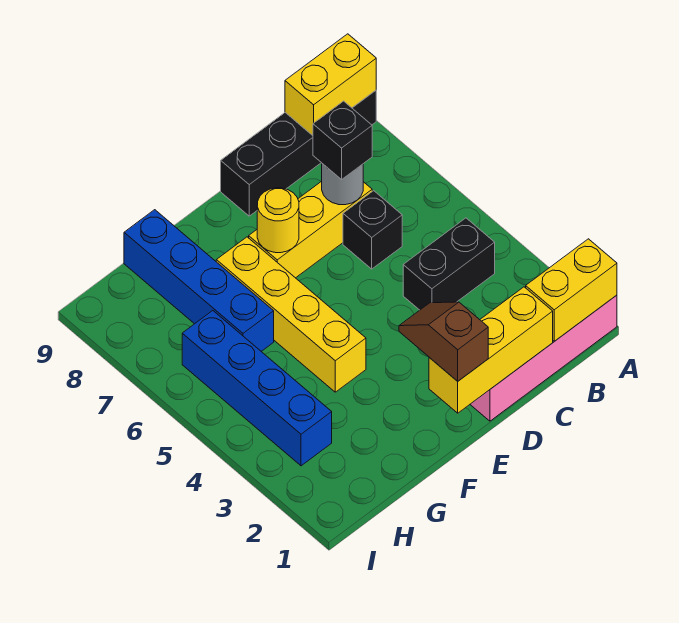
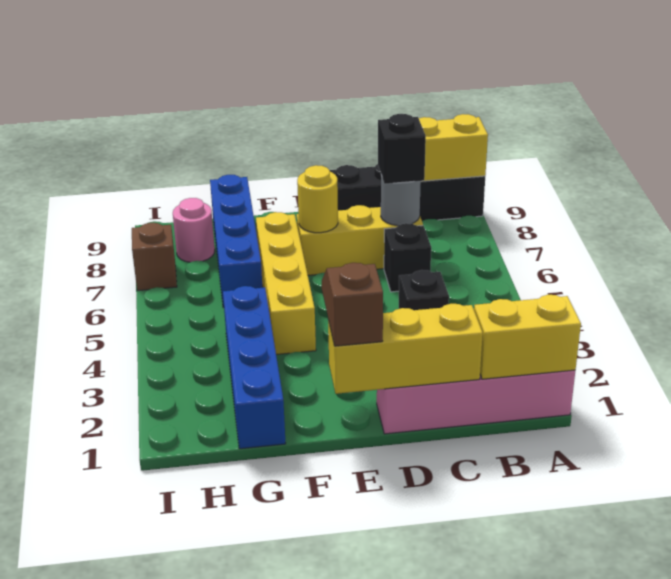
black 1x2 brick [403,218,495,310] -> black 1x1 brick [399,270,449,310]
blue 1x4 brick [182,311,332,466] -> blue 1x4 brick moved to [223,286,286,449]
none -> pink 1x1 round brick [173,198,215,262]
none -> brown 1x1 brick [132,223,177,291]

